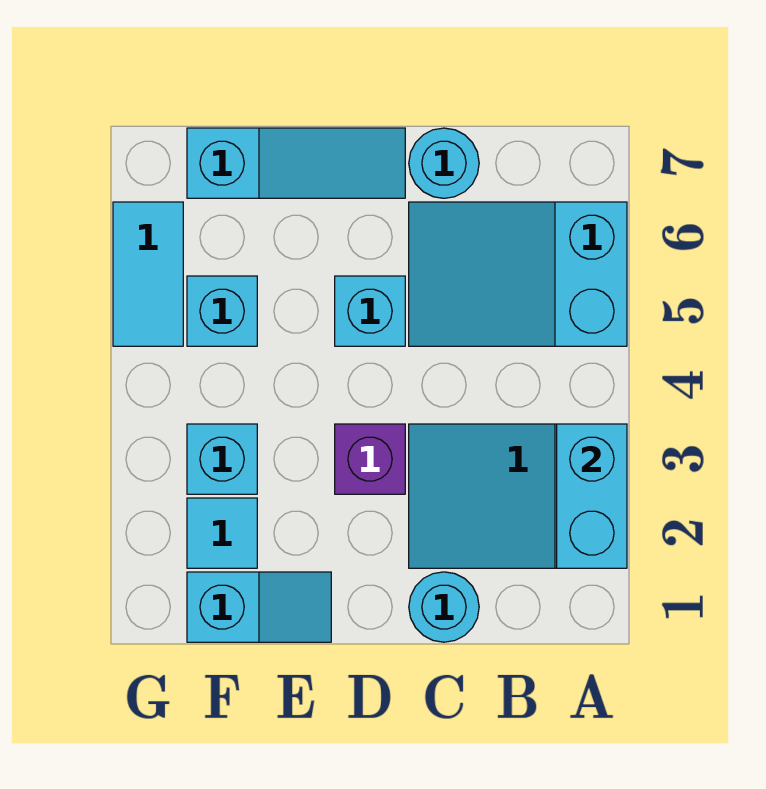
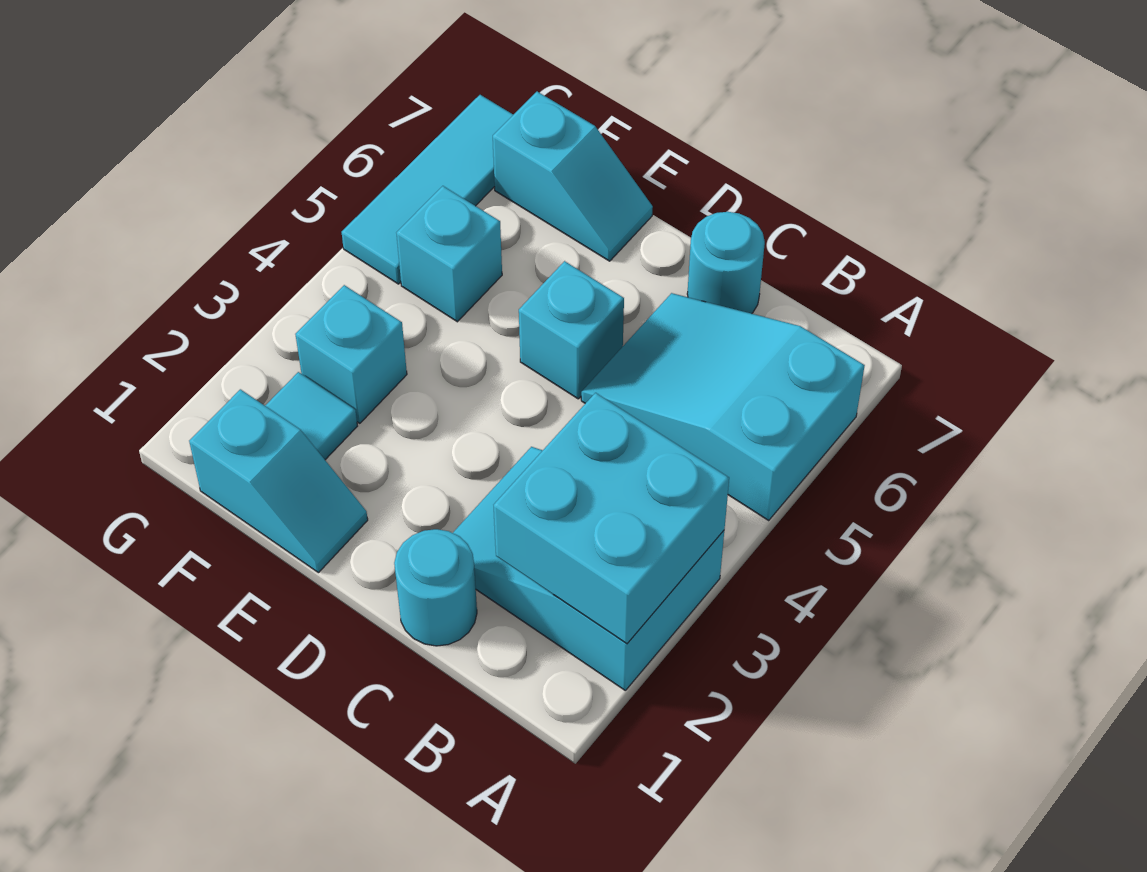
cyan 1x2 brick [557,424,627,568] -> cyan 2x2 brick [494,393,729,644]
purple 1x1 brick [335,424,405,494] -> none
cyan 1x3 slope [187,128,405,198] -> cyan 1x2 slope [493,92,653,261]
cyan 1x2 tile [113,202,183,346] -> cyan 1x3 tile [342,95,513,284]

